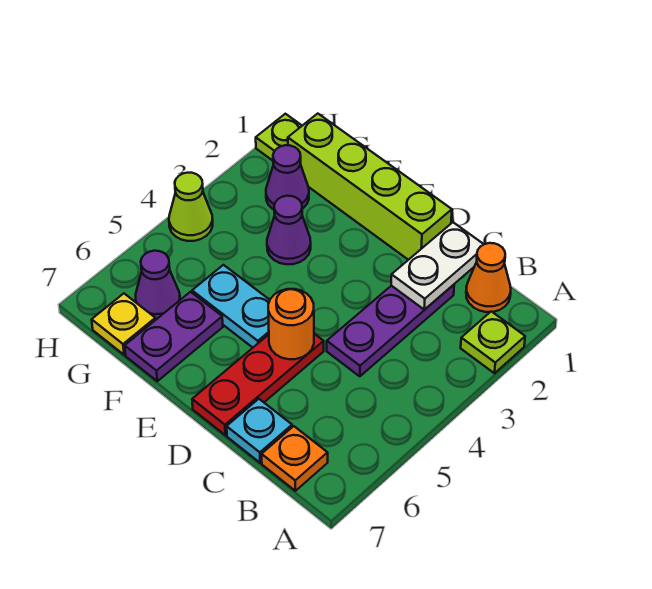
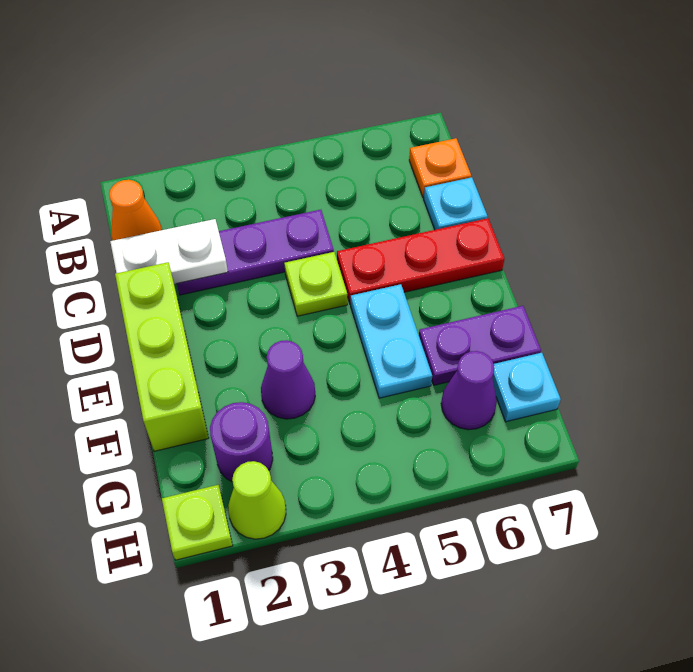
lime 1x1 plate [461,311,525,373] -> lime 1x1 plate moved to [284,252,347,316]
lime 1x4 brick [288,114,452,260] -> lime 1x3 brick [115,262,209,451]
orange 1x1 round brick [268,289,314,359] -> none
purple 1x1 cone [266,145,309,210] -> purple 1x1 round brick [210,402,273,482]
yellow 1x1 plate [92,294,156,355] -> cyan 1x1 plate [492,353,561,422]
lime 1x1 cone [169,173,213,241] -> lime 1x1 cone moved to [228,461,286,539]

